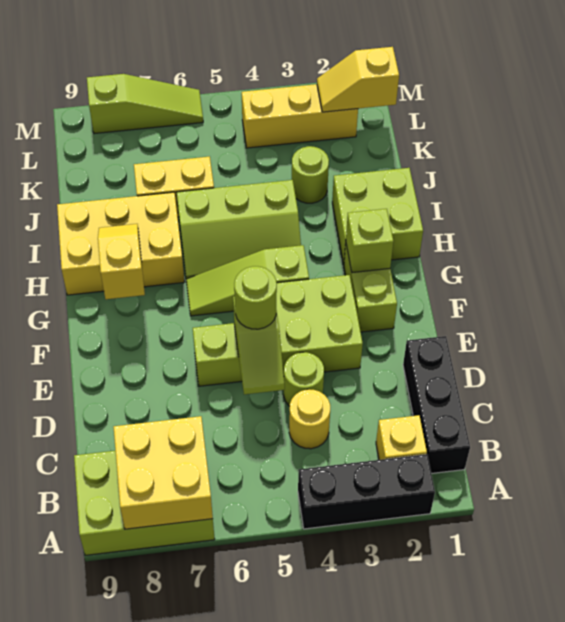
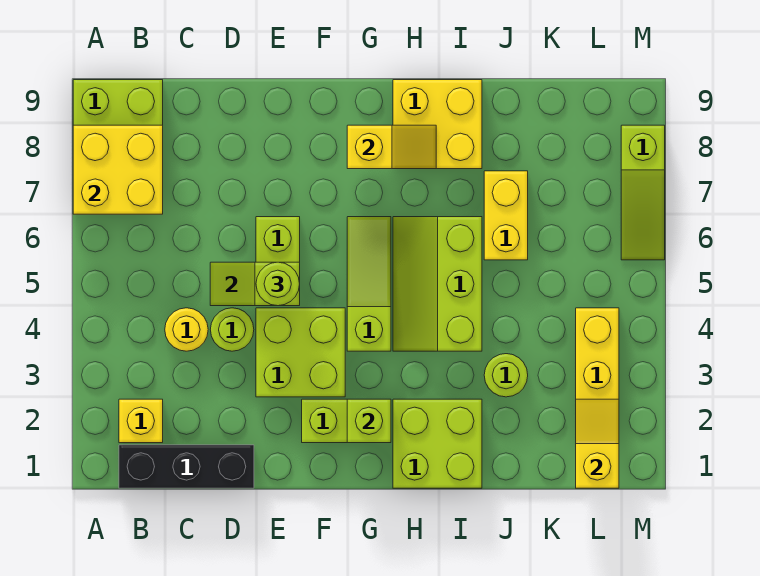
black 1x3 brick [298,454,435,529] -> none
yellow 2x3 brick [57,192,185,295] -> yellow 2x2 brick [393,80,482,169]

